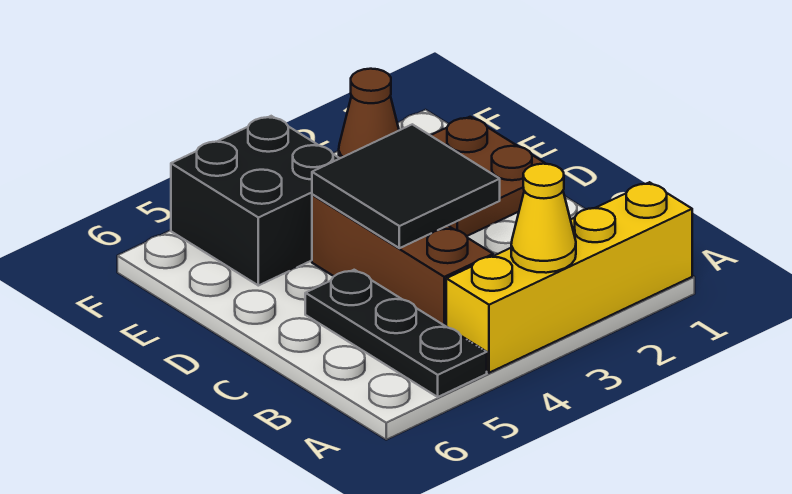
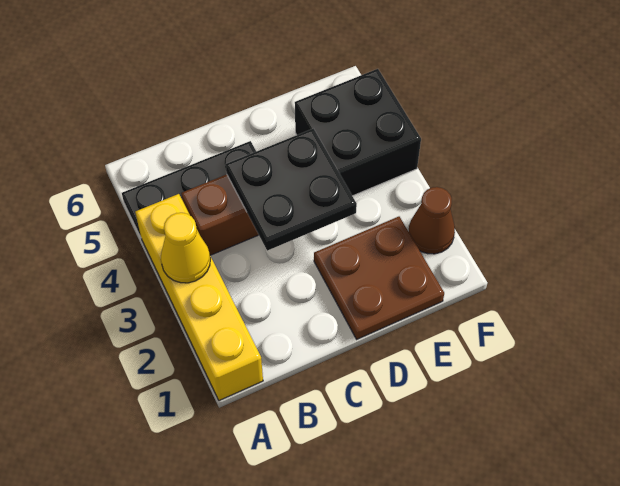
black 2x2 tile [312,124,500,248] -> black 2x2 plate [226,129,357,251]

